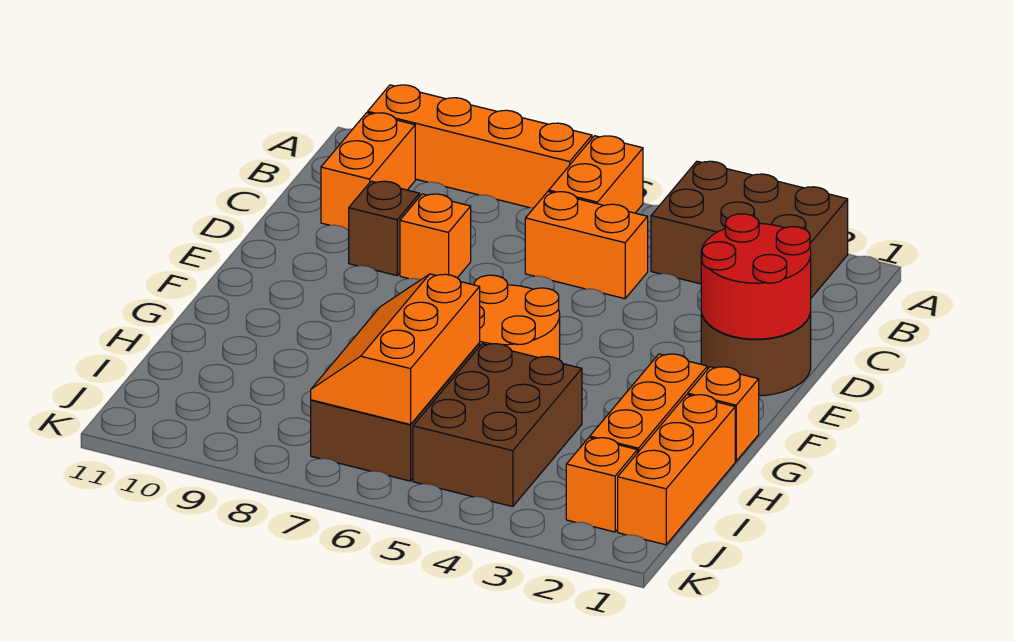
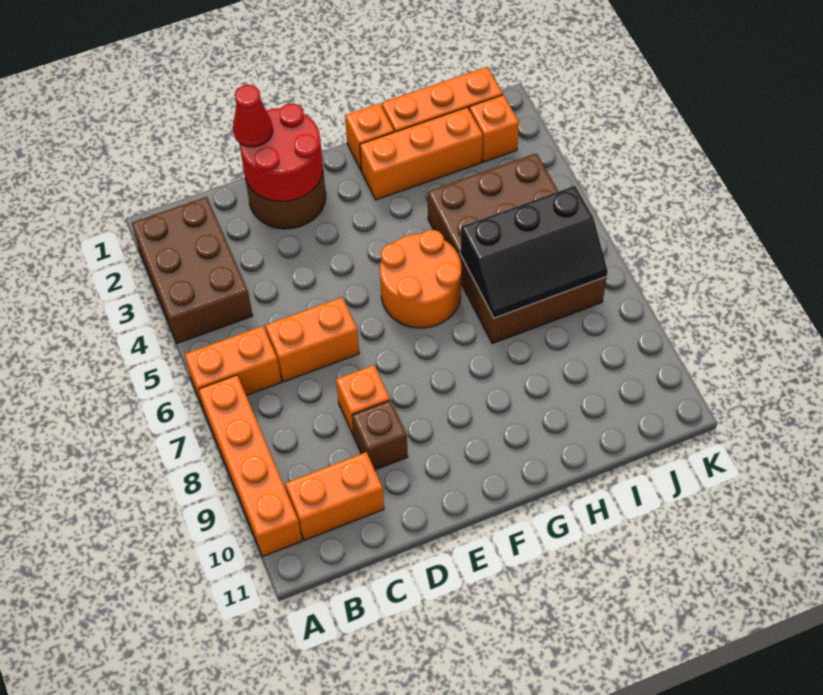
orange 1x2 brick [525,192,648,299] -> orange 1x2 brick turned to [265,297,359,382]
none -> red 1x1 cone [233,85,273,147]
orange 2x3 slope [311,274,480,425] -> black 2x3 slope [460,186,608,318]

